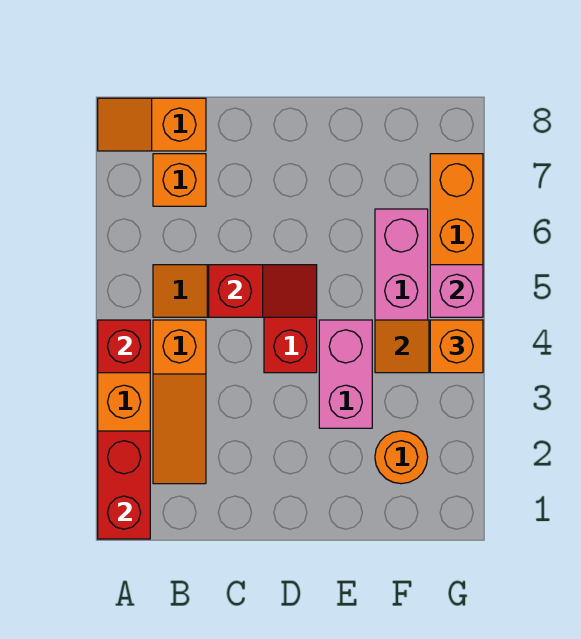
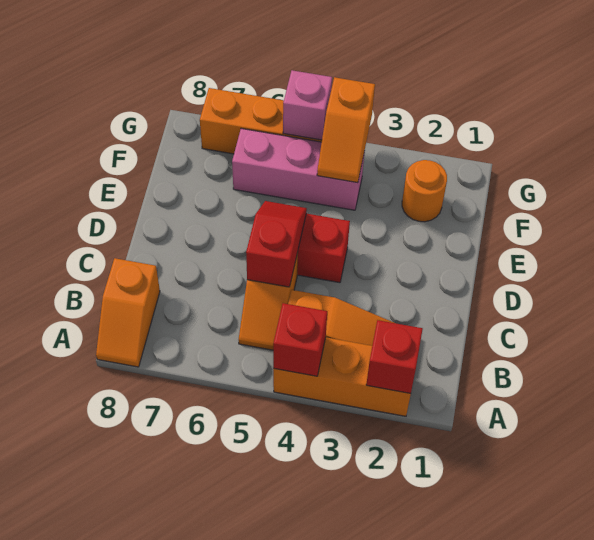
red 1x2 brick [98,431,150,539] -> red 1x1 brick [366,320,423,394]
orange 1x1 brick [153,154,206,206] -> none
pink 1x2 brick [319,320,372,428] -> none
orange 1x1 brick [430,320,483,373] -> none

